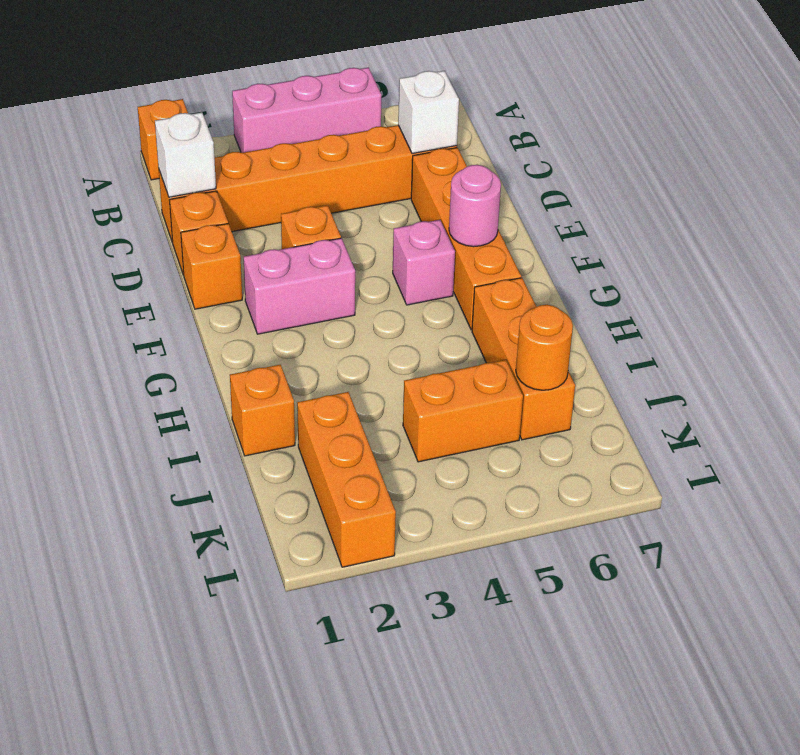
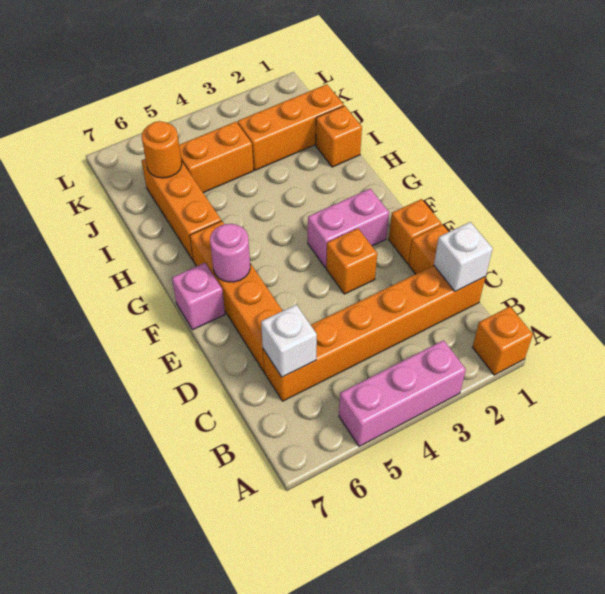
pink 1x1 brick [393,220,455,305] -> pink 1x1 brick moved to [172,263,225,329]
orange 1x3 brick [297,392,396,567] -> orange 1x3 brick turned to [238,84,344,170]

